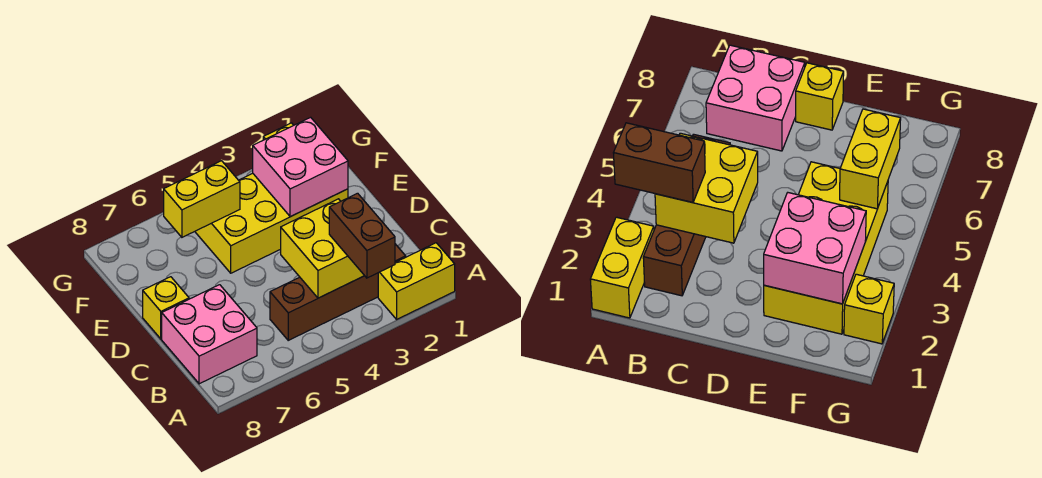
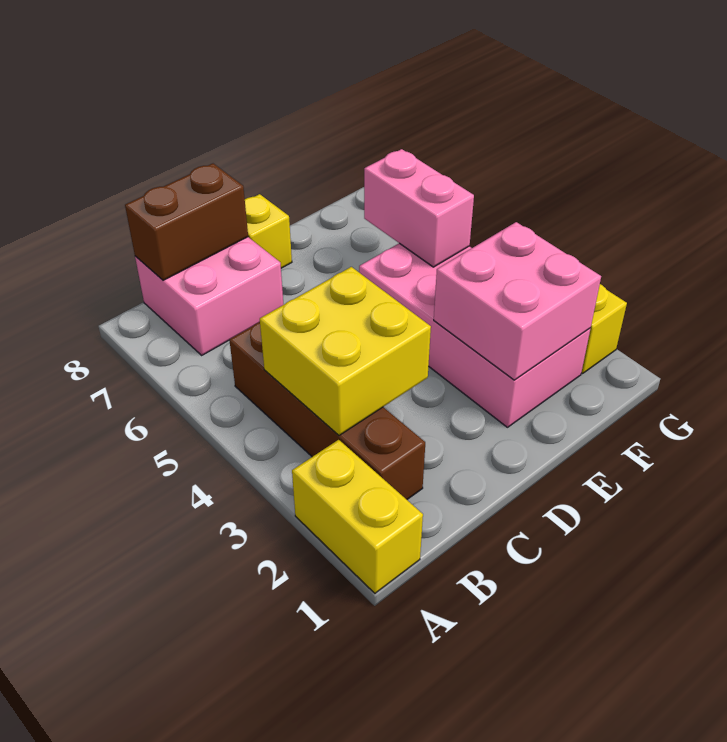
brown 1x2 brick [329,193,395,278] -> brown 1x2 brick moved to [125,164,248,280]
yellow 2x4 brick [195,173,348,273] -> pink 2x4 brick [359,243,591,427]
yellow 1x2 brick [164,161,240,237] -> pink 1x2 brick [364,149,474,267]

